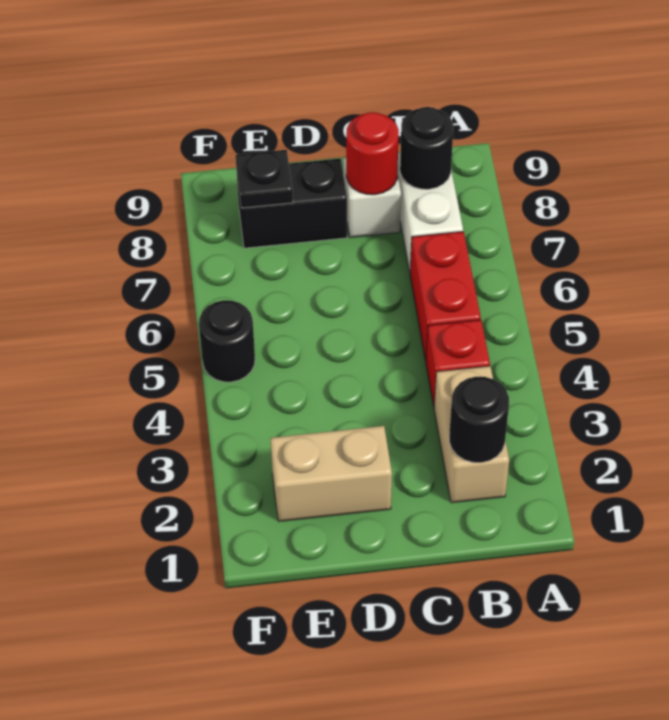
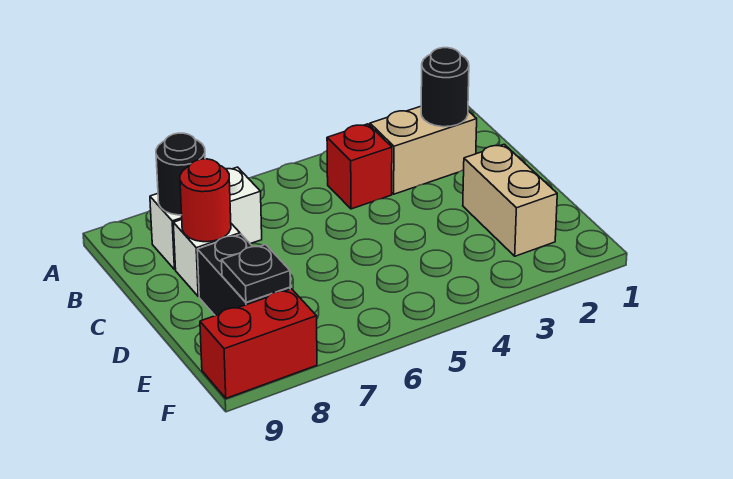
red 1x2 brick [410,232,481,361] -> red 1x2 brick moved to [200,289,317,398]
black 1x1 round brick [199,300,255,382] -> none

